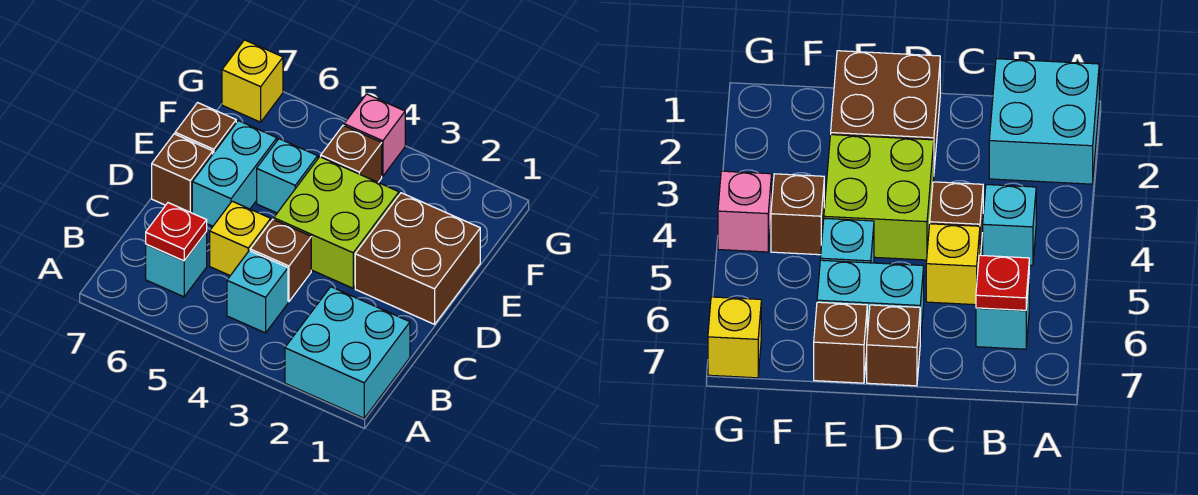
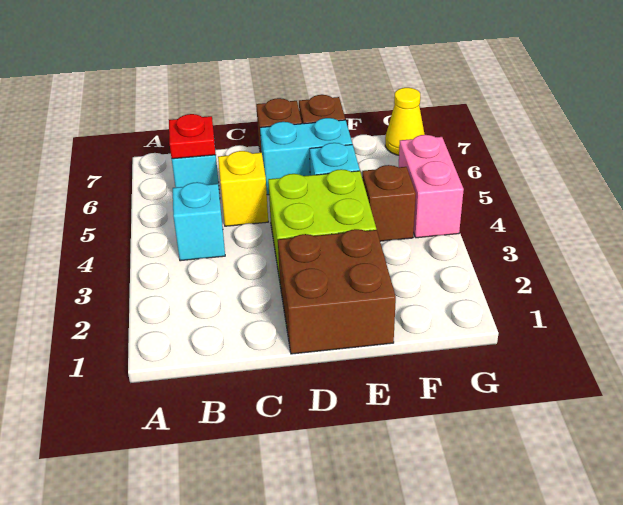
cyan 2x2 brick [285,287,410,418] -> none
brown 1x1 brick [250,219,311,302] -> none
pink 1x1 brick [344,94,405,176] -> pink 1x2 brick [399,135,464,238]
yellow 1x1 brick [222,40,283,122] -> yellow 1x1 cone [385,88,425,155]

